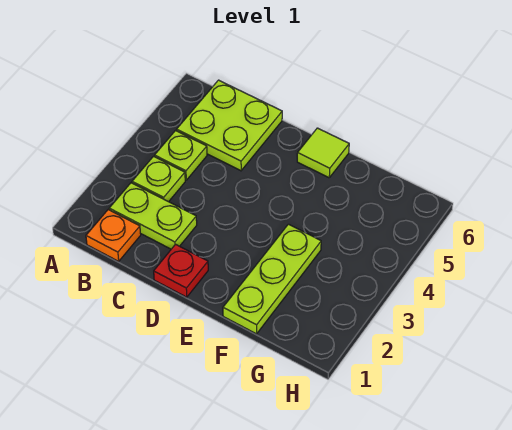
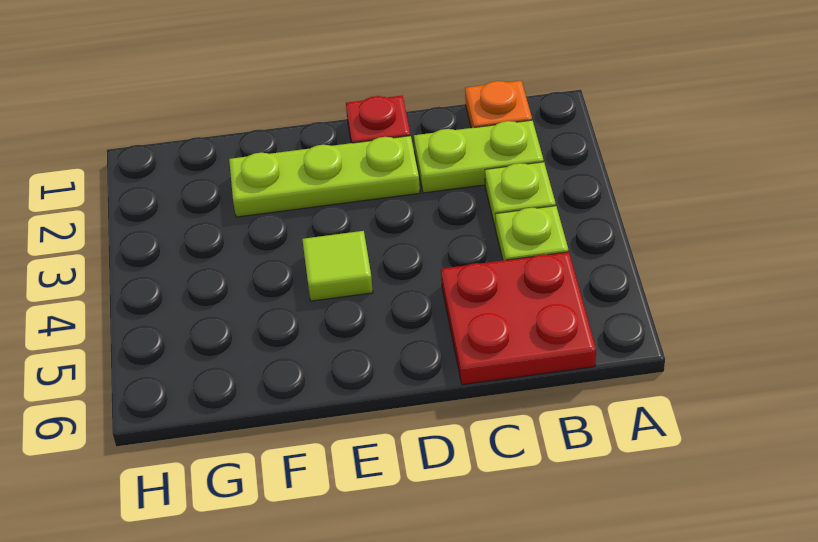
lime 2x2 plate [177,80,282,171] -> red 2x2 plate [441,252,596,385]
lime 1x1 tile [297,128,349,178] -> lime 1x1 tile moved to [302,231,373,301]
lime 1x3 plate [223,224,321,334] -> lime 1x3 plate turned to [229,136,420,217]

